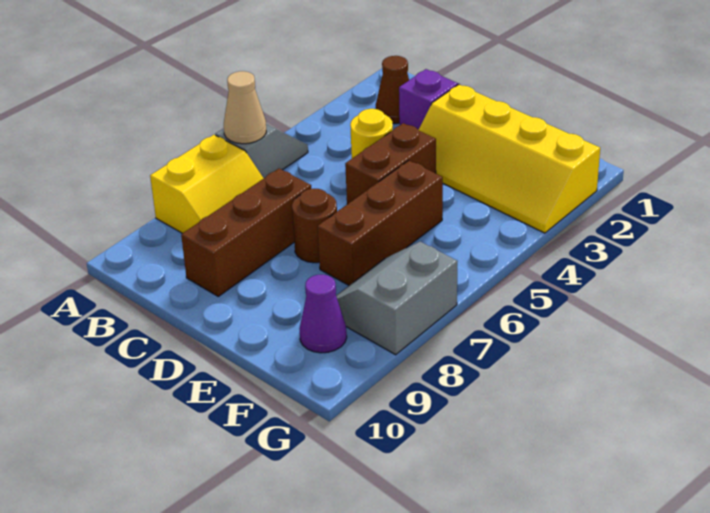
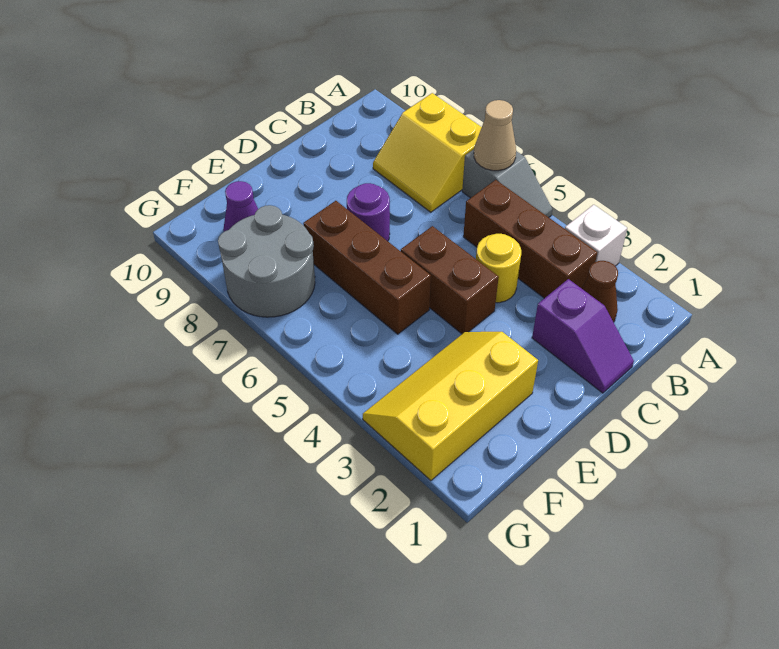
none -> white 1x1 brick [565,205,627,266]
brown 1x3 brick [181,169,311,296] -> brown 1x3 brick moved to [463,180,597,298]
yellow 2x4 slope [419,85,600,233] -> yellow 2x3 slope [363,332,538,481]
brown 1x1 round brick [292,189,337,263] -> purple 1x1 round brick [347,183,390,241]
grey 2x2 slope [336,242,457,355] -> grey 2x2 round brick [218,205,315,317]

